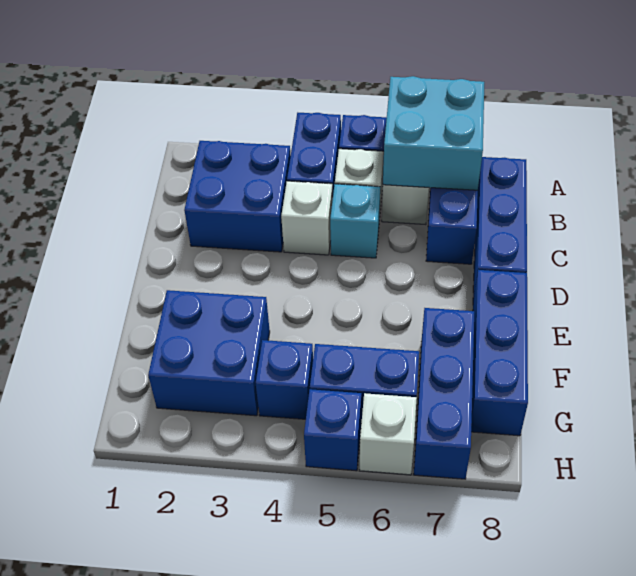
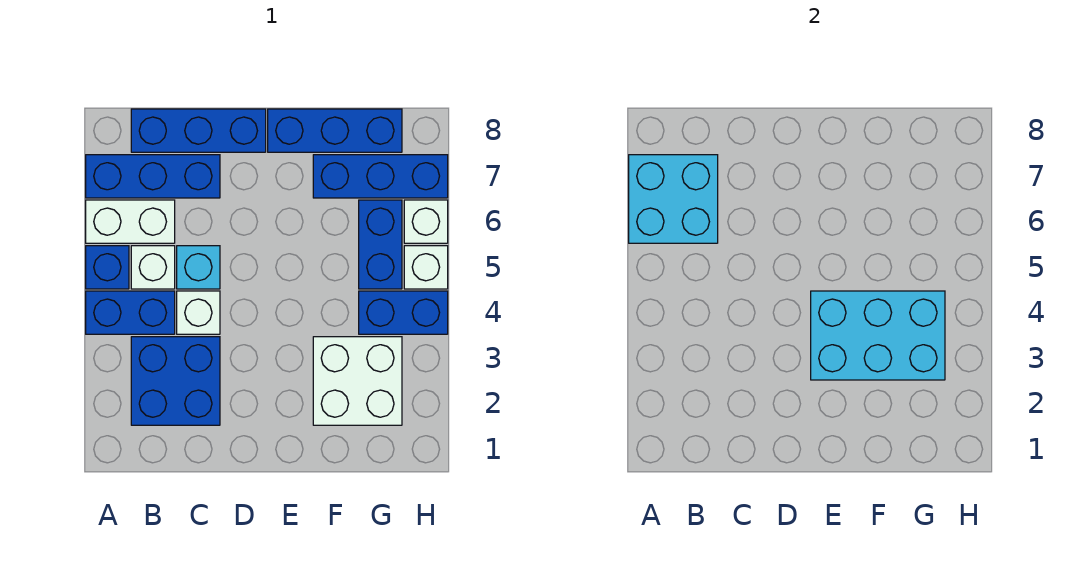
none -> cyan 2x3 brick [811,291,945,380]
blue 2x2 brick [148,290,270,416] -> white 2x2 brick [313,337,402,425]
blue 1x1 brick [256,340,313,419] -> blue 1x2 brick [359,291,448,334]
blue 1x1 brick [304,389,361,471] -> white 1x1 brick [404,246,448,289]

